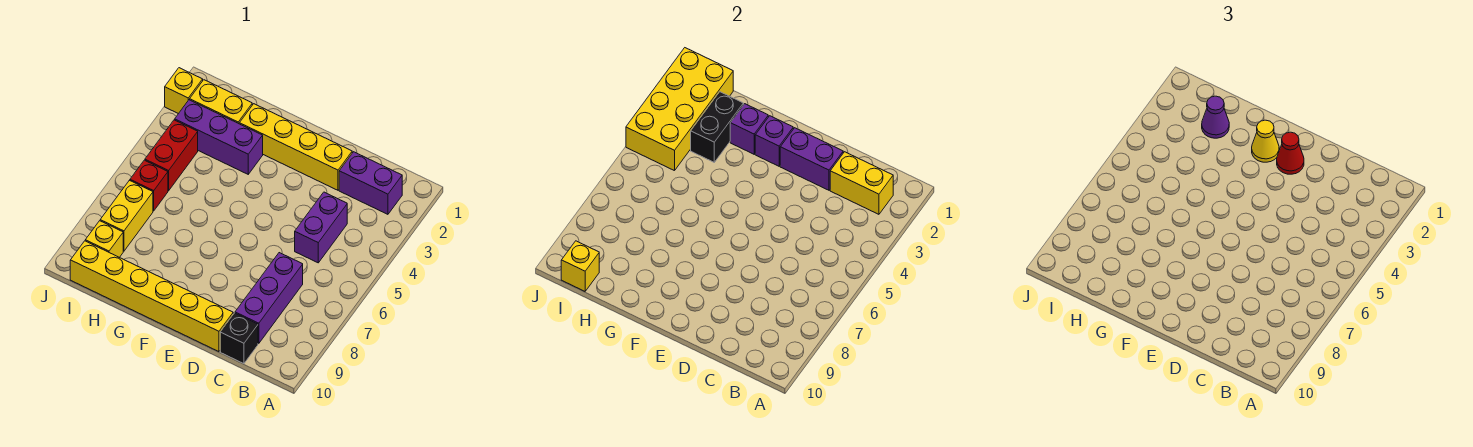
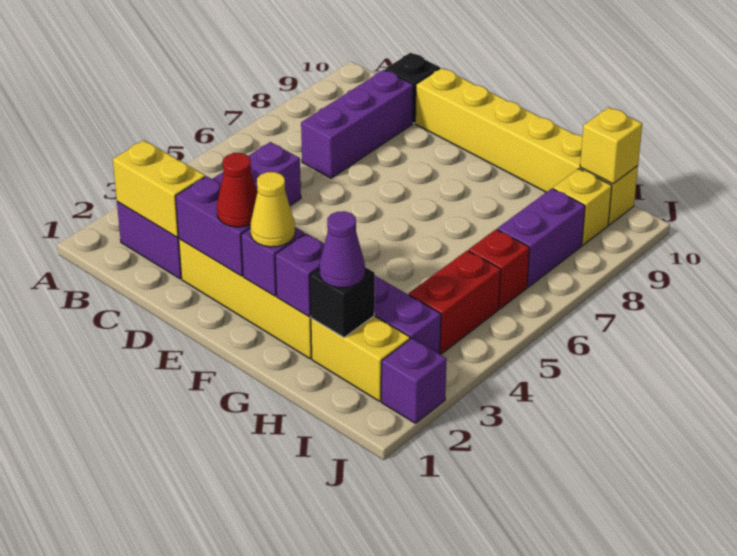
black 1x2 brick [691,92,743,162] -> black 1x1 brick [310,267,375,338]
yellow 2x4 brick [626,48,733,171] -> none
yellow 1x2 brick [100,180,153,251] -> purple 1x2 brick [497,188,585,287]
yellow 1x1 brick [165,68,203,114] -> purple 1x1 brick [381,338,447,423]

